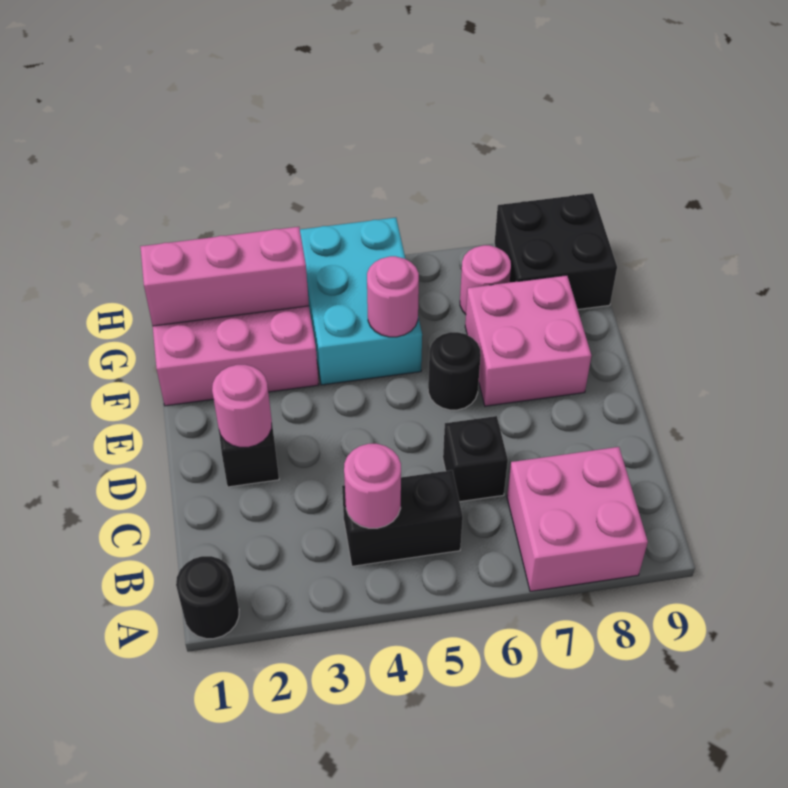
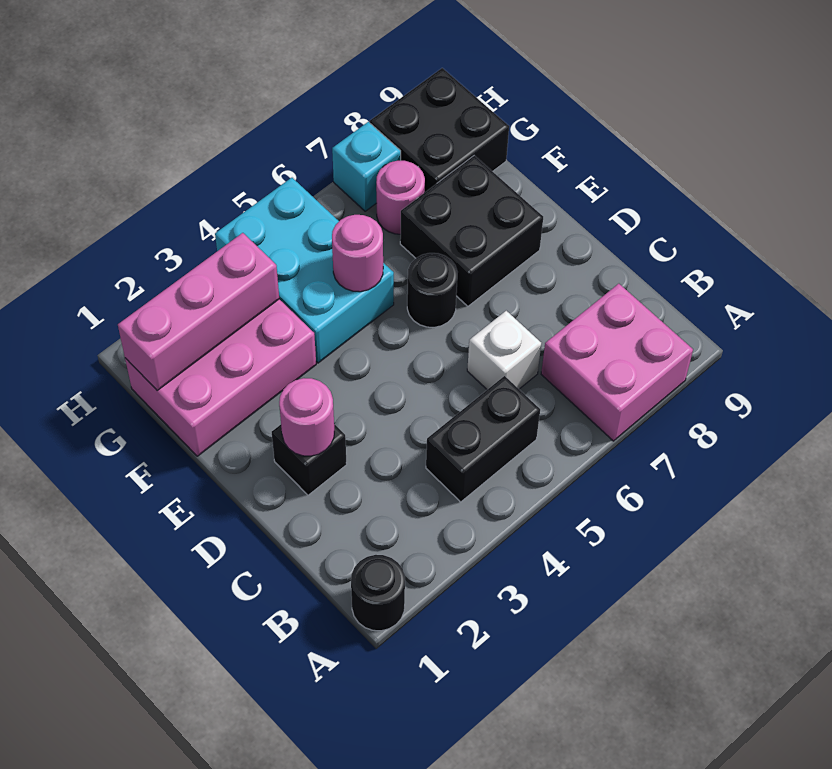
pink 1x1 round brick [344,444,401,528] -> none
black 1x1 brick [443,416,508,502] -> white 1x1 brick [467,311,541,390]
pink 2x2 brick [465,275,591,406] -> black 2x2 brick [400,155,543,306]
none -> cyan 1x1 brick [332,122,401,211]

